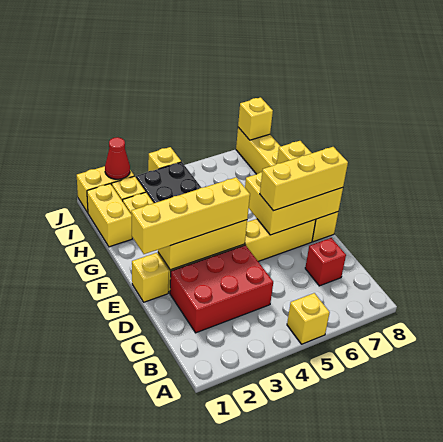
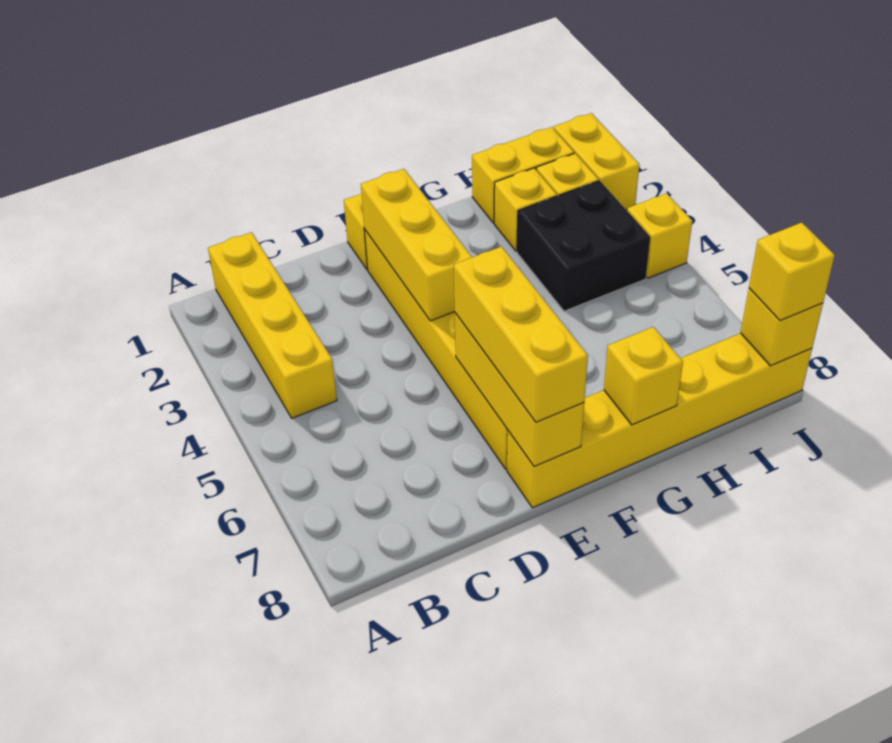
yellow 1x1 brick [287,293,330,344] -> yellow 1x1 brick moved to [749,223,835,321]
red 2x3 brick [170,245,273,333] -> none
red 1x1 brick [305,238,346,286] -> none
yellow 1x4 brick [131,177,250,254] -> yellow 1x4 brick moved to [208,232,337,418]
yellow 2x3 brick [245,172,343,235] -> yellow 1x3 brick [455,313,584,466]
red 1x1 cone [105,137,130,179] -> none

